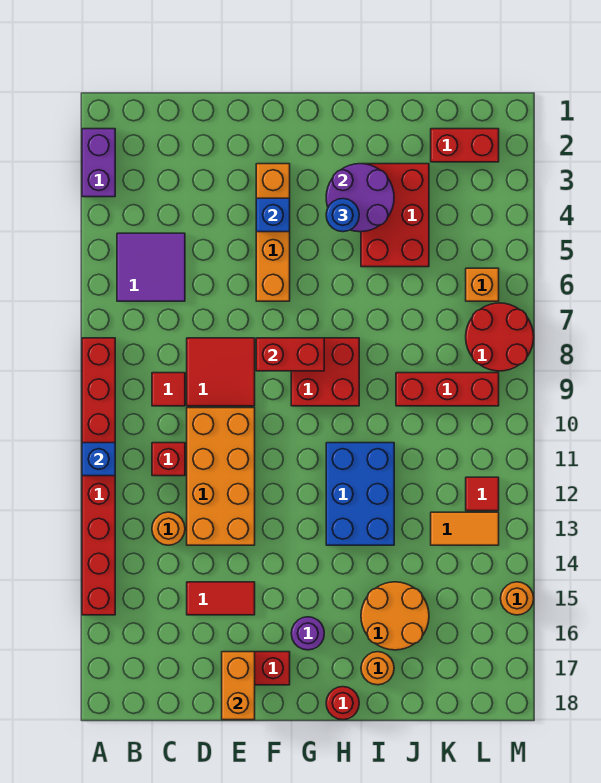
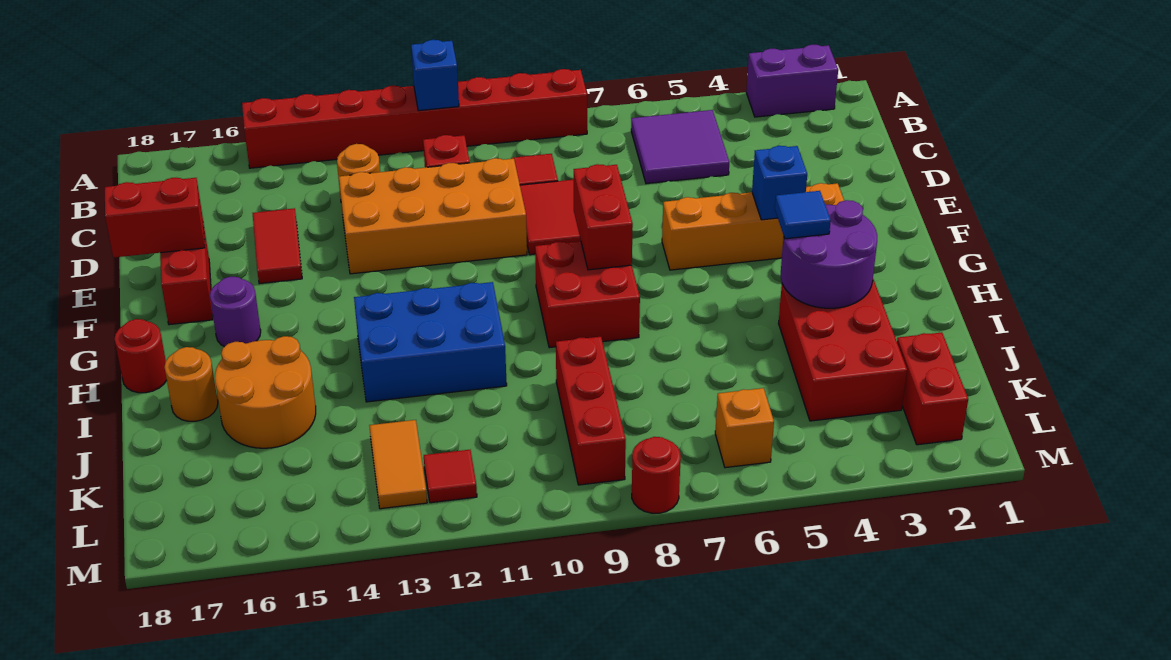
orange 1x2 brick [222,652,255,720] -> red 1x2 brick [105,178,205,258]
blue 1x1 round brick [326,199,359,232] -> blue 1x1 tile [775,191,831,239]
red 2x3 brick [361,164,429,267] -> red 2x3 brick turned to [779,279,907,421]
red 2x2 round brick [466,303,534,371] -> red 1x1 round brick [632,437,681,513]
orange 1x1 round brick [501,582,534,615] -> none

